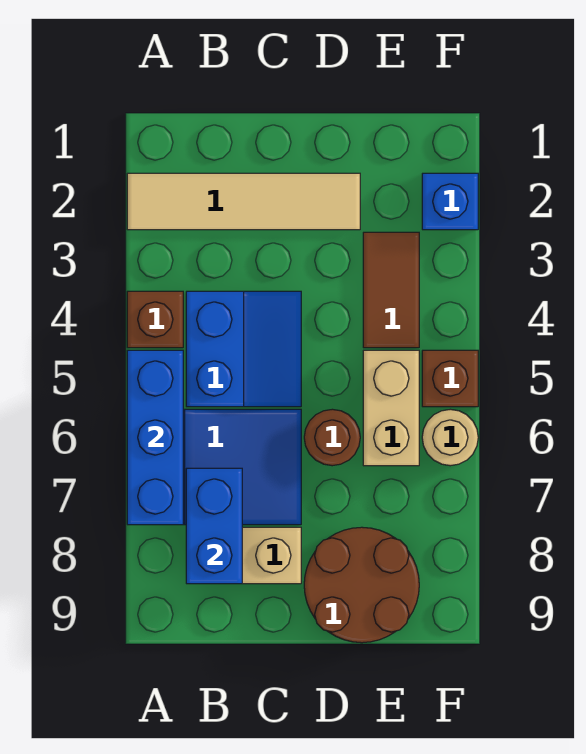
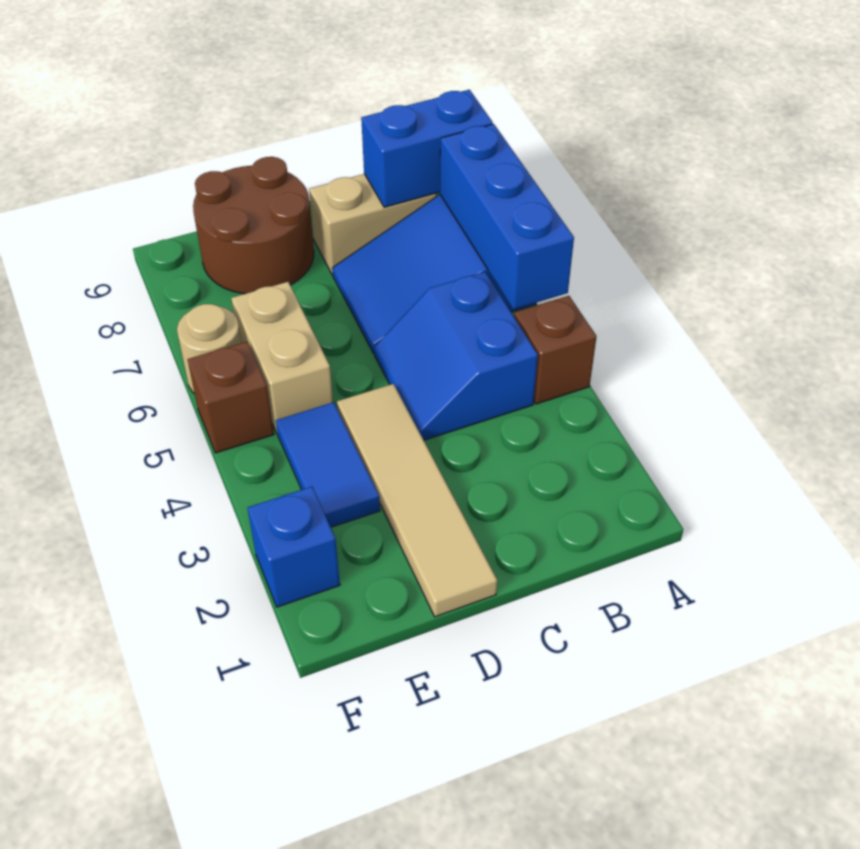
tan 1x4 tile [127,173,360,230] -> tan 1x4 tile turned to [337,384,497,617]
blue 1x2 brick [186,468,242,584] -> blue 1x2 brick turned to [361,90,493,207]
brown 1x1 round brick [304,409,360,466] -> none
brown 1x2 tile [363,232,419,348] -> blue 1x2 tile [276,402,380,527]

